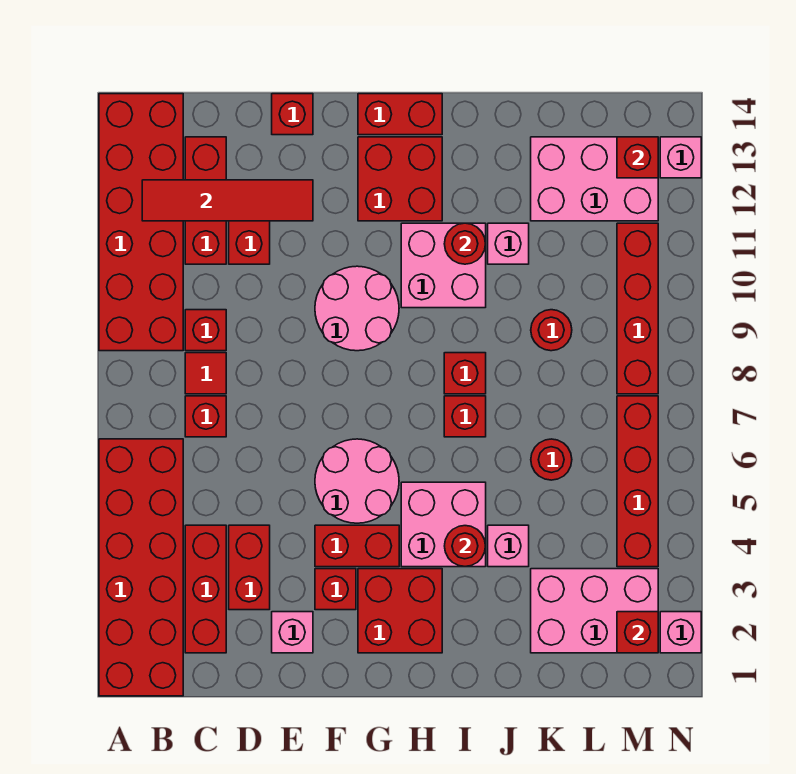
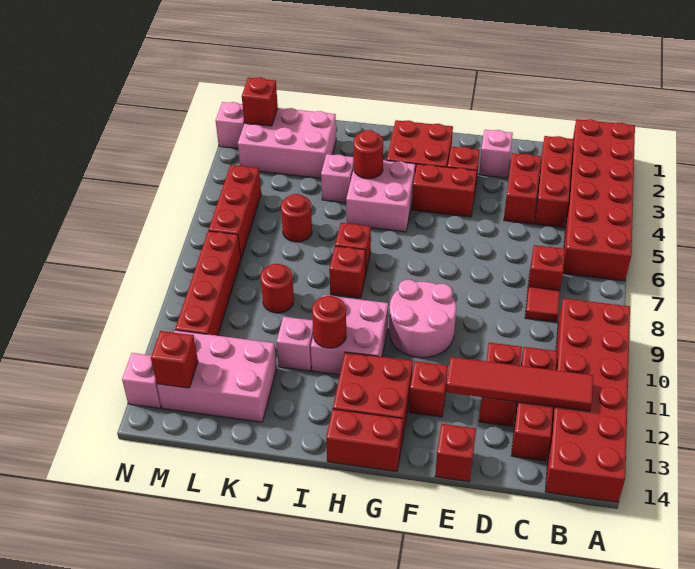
red 1x1 brick [185,310,226,351] -> red 1x1 brick moved to [409,361,448,417]
pink 2x2 round brick [315,439,399,523] -> none
red 1x4 brick [617,396,658,567] -> red 1x3 brick [209,165,261,258]

